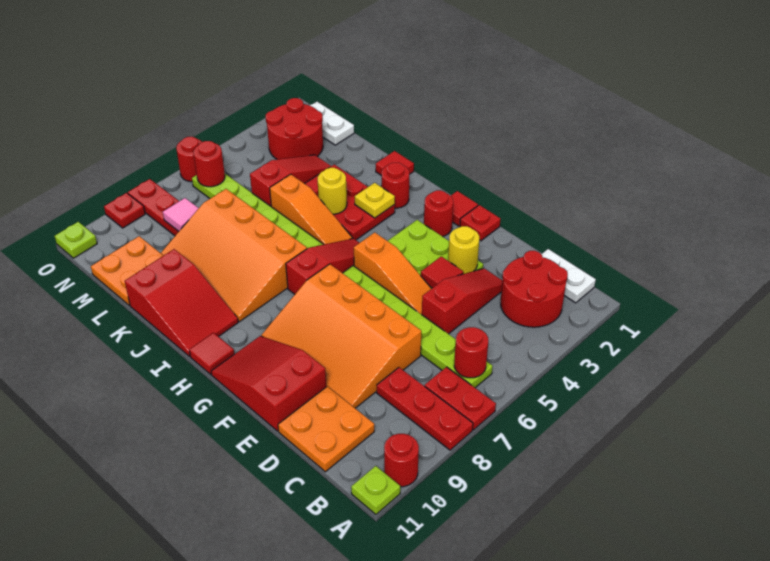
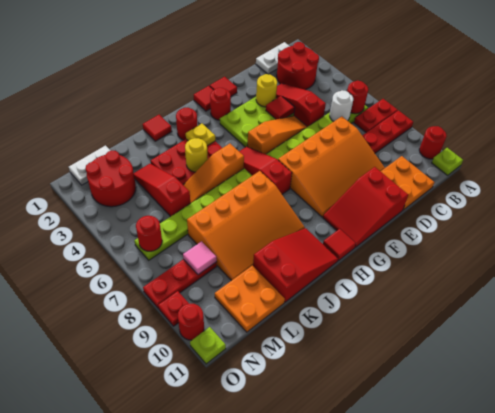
none -> white 1x1 round brick [330,90,353,122]
red 1x1 plate [460,205,500,241] -> red 1x1 tile [210,77,237,96]
orange 1x3 slope [270,174,353,244] -> orange 1x3 slope turned to [184,144,244,203]
red 1x1 round brick [176,137,202,182] -> red 1x1 round brick moved to [178,304,204,340]

